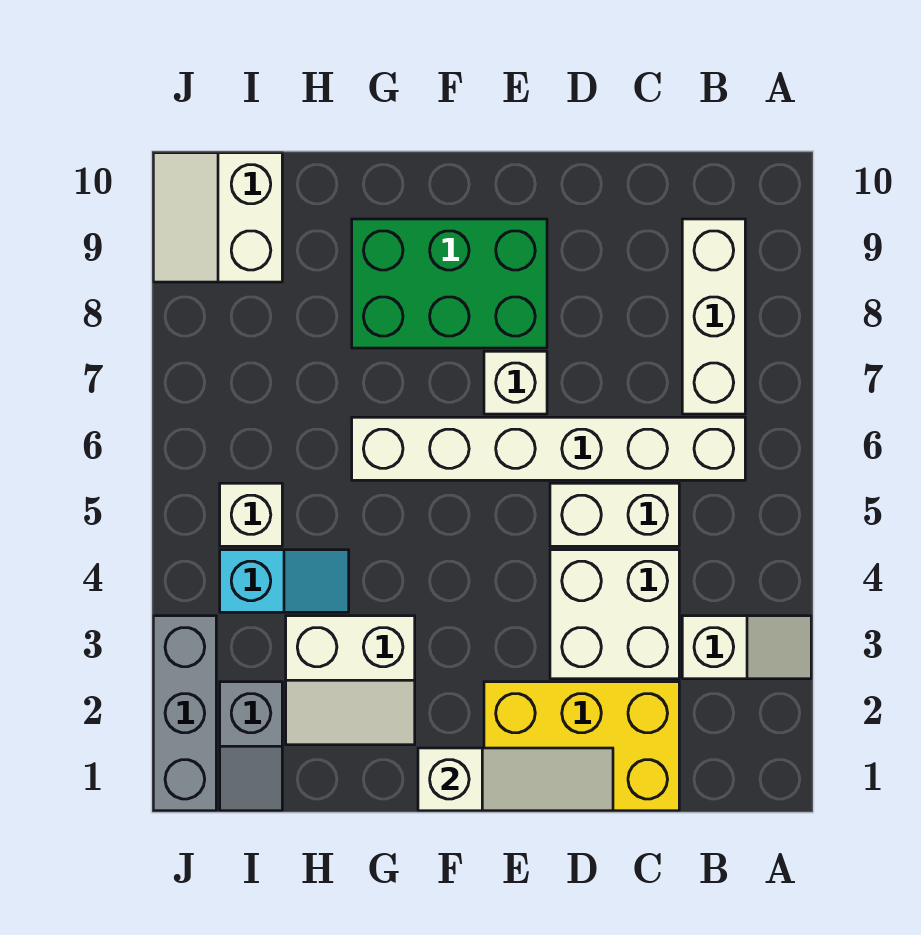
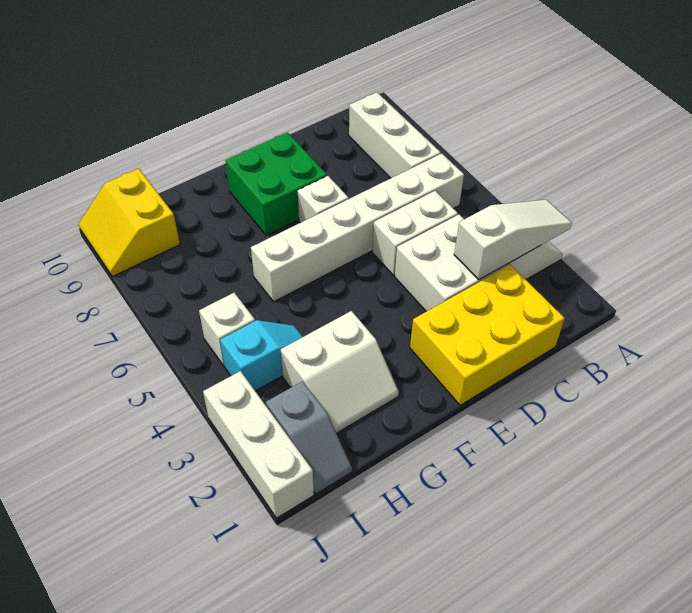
white 1x3 slope [418,748,613,811] -> white 1x3 slope moved to [454,200,572,280]
green 2x3 brick [352,219,547,348] -> green 2x2 brick [226,133,327,235]
white 2x2 slope [153,153,282,282] -> yellow 2x2 slope [79,169,180,277]
grey 1x3 brick [153,616,216,811] -> white 1x3 brick [203,371,314,518]

